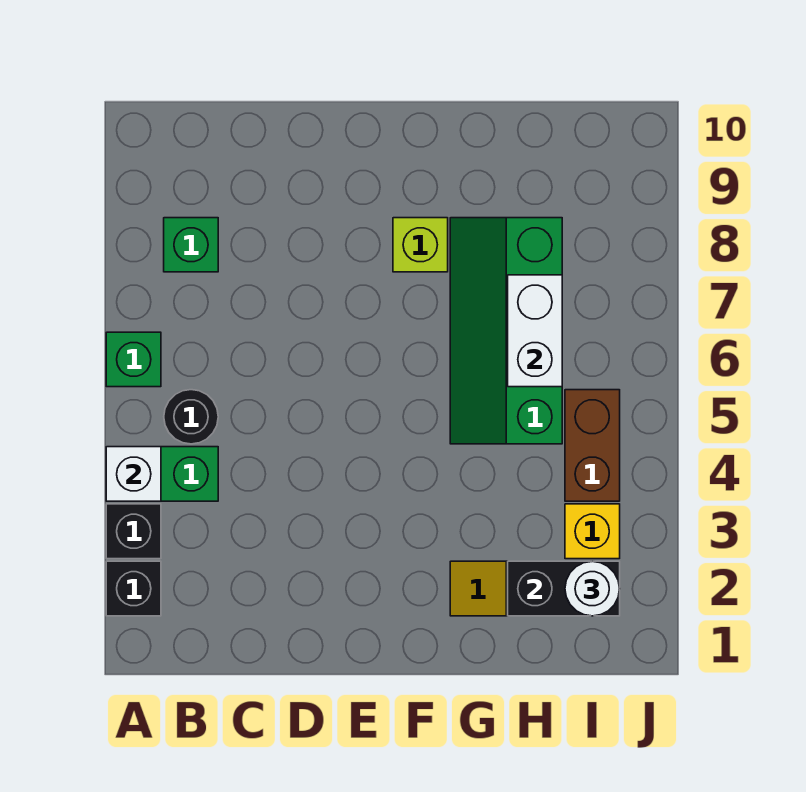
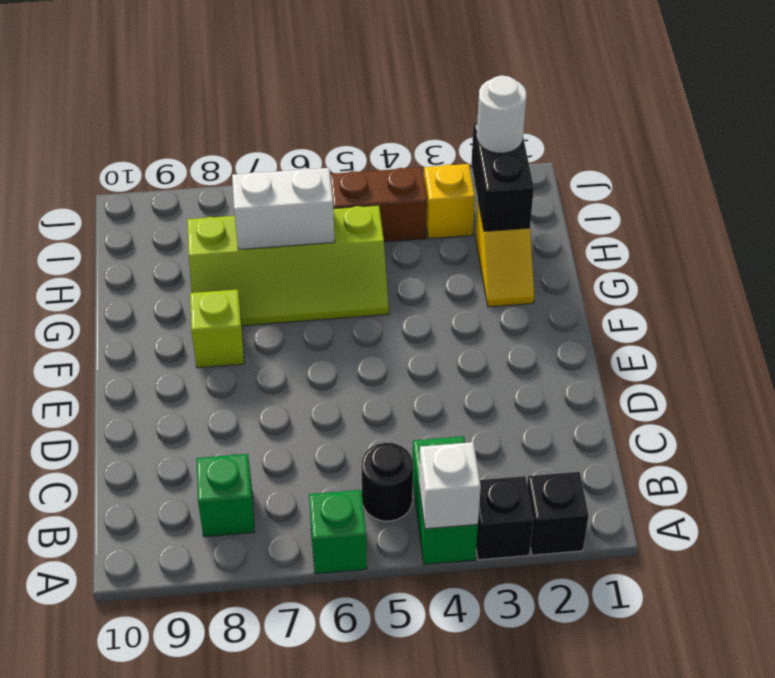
green 2x4 slope [450,218,562,444] -> lime 2x4 slope [187,205,389,326]

